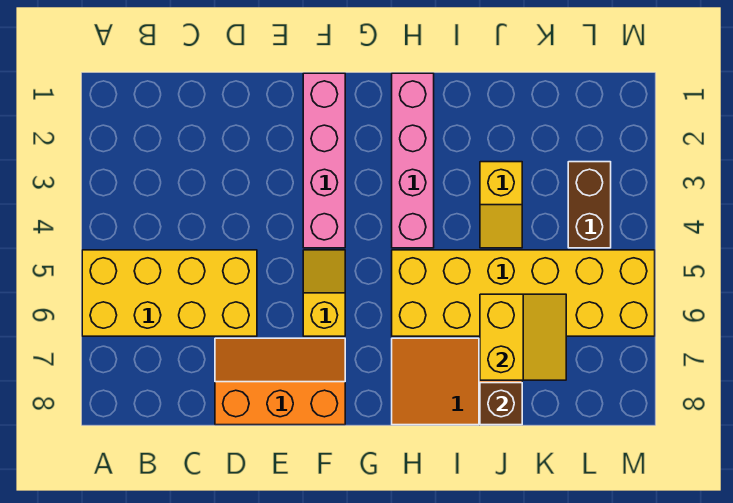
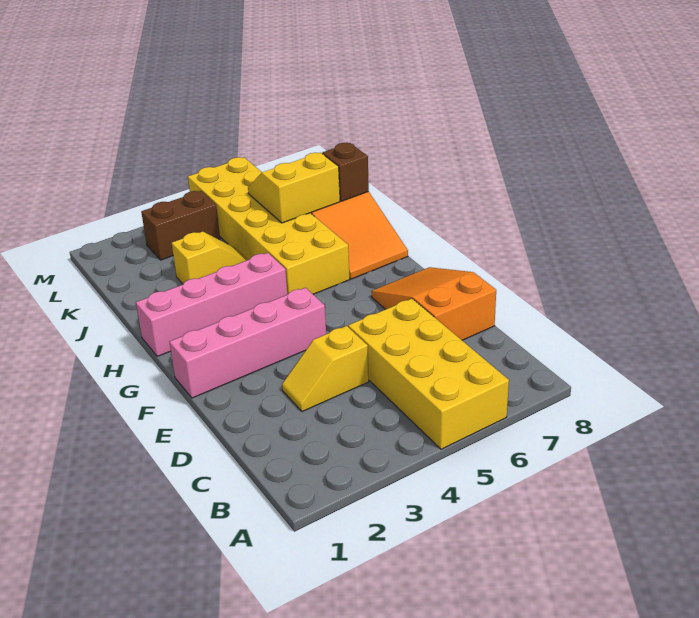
orange 2x3 slope [215,338,345,425] -> orange 2x3 slope turned to [371,267,496,340]
yellow 1x2 slope [303,250,345,336] -> yellow 1x2 slope moved to [282,326,369,412]

